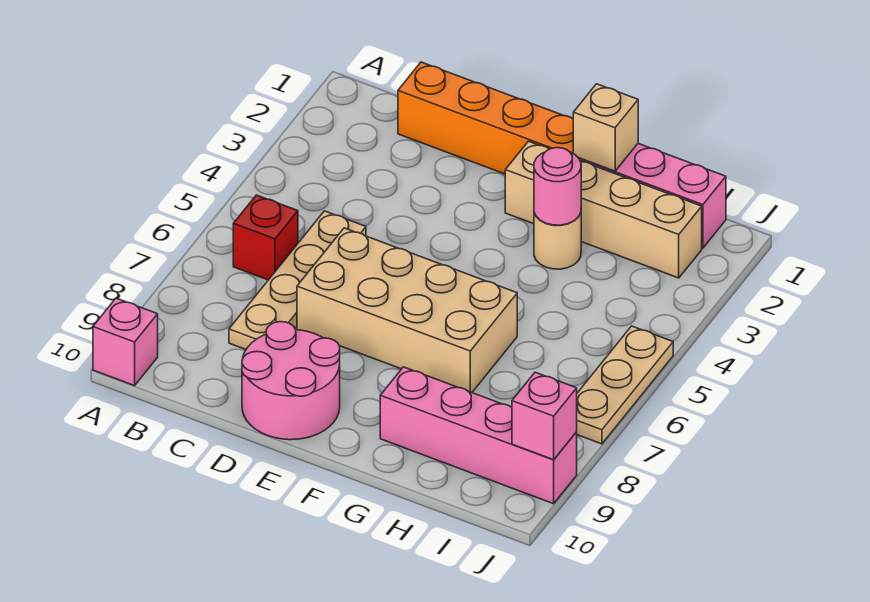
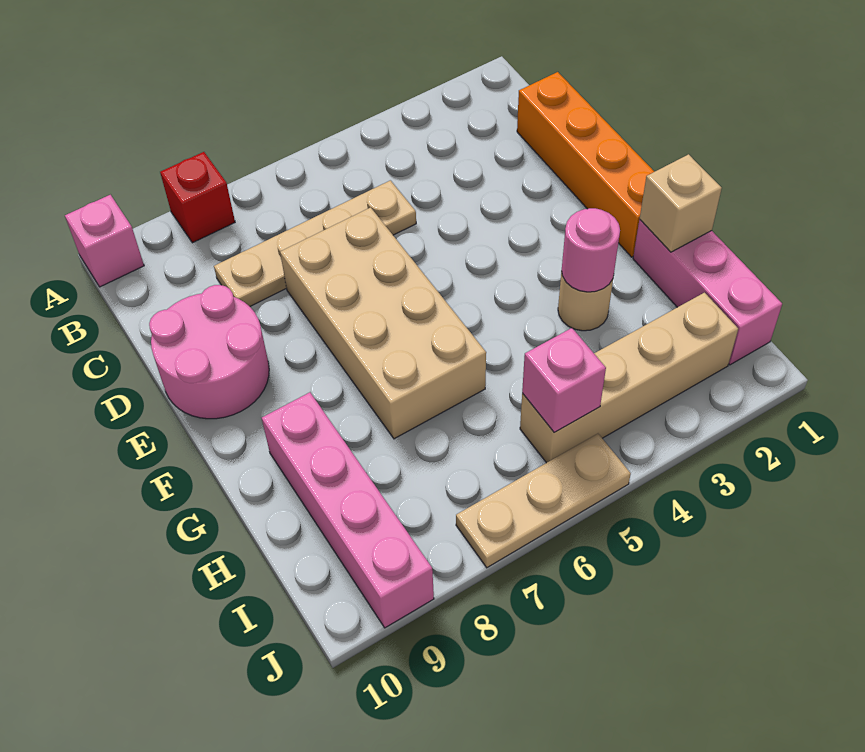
red 1x1 brick [233,195,298,280] -> red 1x1 brick moved to [160,152,235,243]
tan 1x4 brick [505,141,702,278] -> tan 1x4 brick turned to [520,293,738,463]
pink 1x1 brick [512,372,577,460] -> pink 1x1 brick moved to [522,328,606,432]

